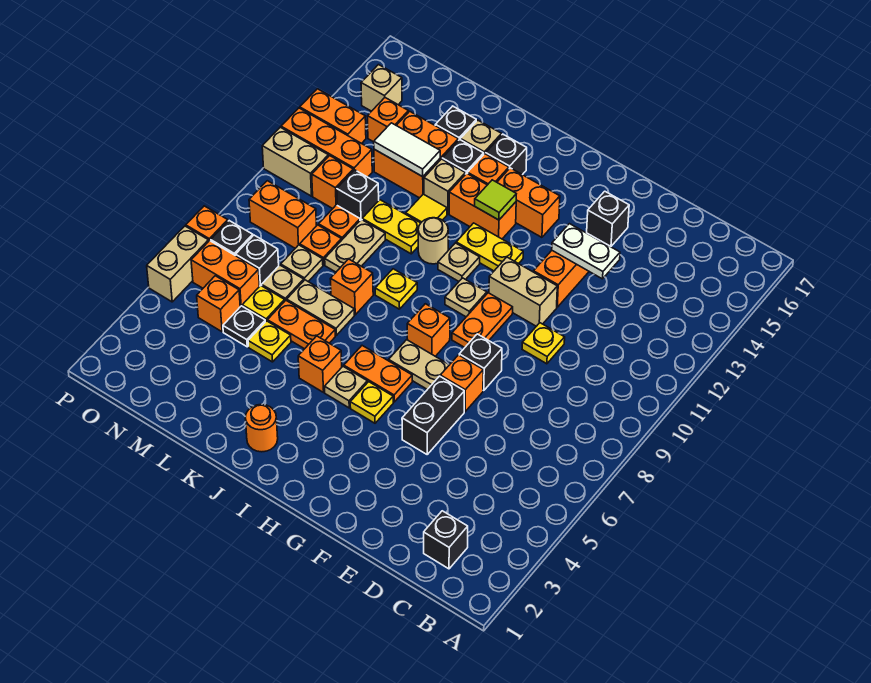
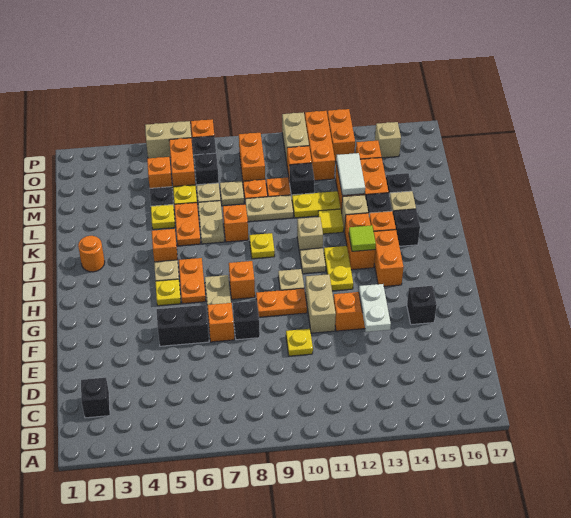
tan 1x1 round brick [418,218,448,264] -> tan 1x1 brick [297,217,323,252]
yellow 1x2 plate [362,200,421,254] -> yellow 1x2 plate turned to [292,191,341,218]

